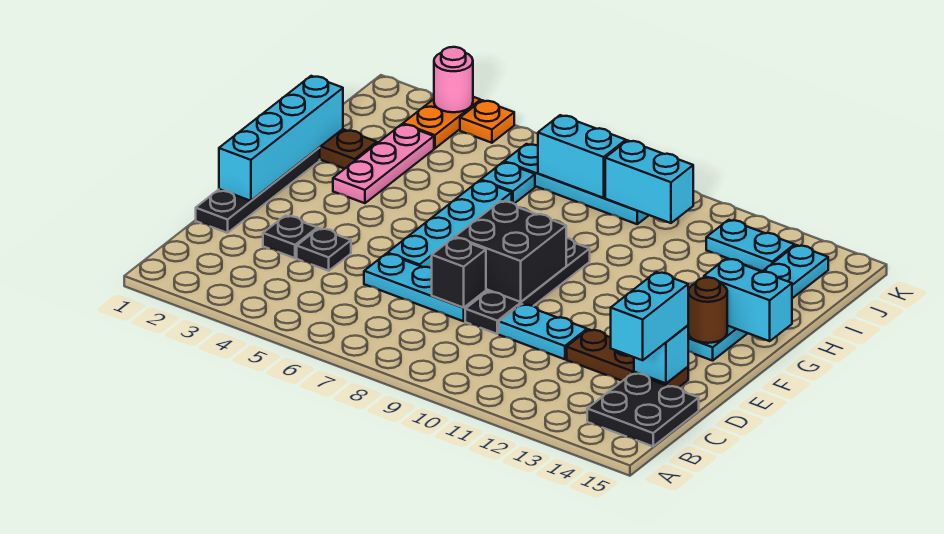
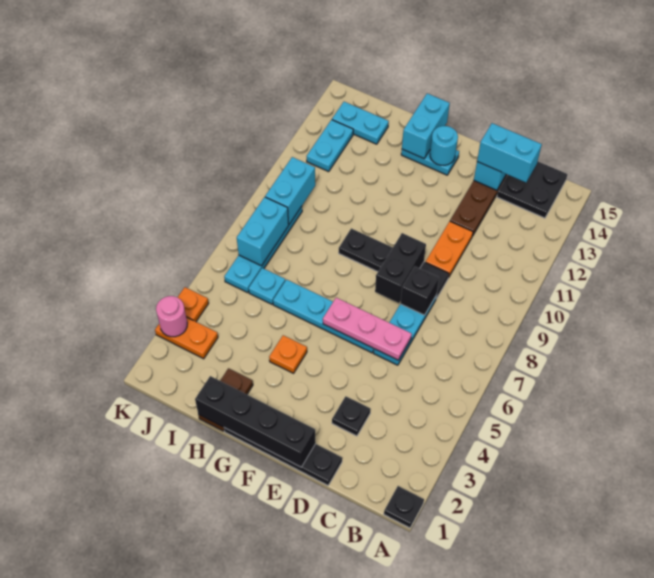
black 1x1 plate [297,228,351,271] -> black 1x1 plate moved to [384,486,424,528]
cyan 1x2 plate [499,304,587,359] -> orange 1x2 plate [426,221,473,276]
cyan 1x4 brick [219,76,343,201] -> black 1x4 brick [195,376,316,467]
black 2x2 brick [455,201,566,302] -> black 1x2 brick [375,233,426,303]
brown 1x1 round brick [688,277,727,343] -> cyan 1x1 round brick [430,126,458,165]
pink 1x3 plate [333,124,434,203] -> pink 1x3 plate moved to [323,298,412,360]
none -> orange 1x1 plate [269,335,307,373]

